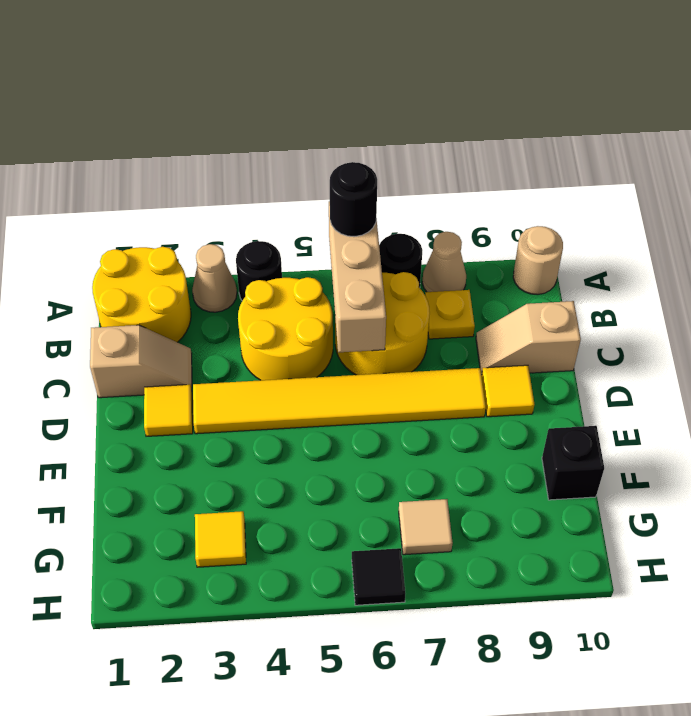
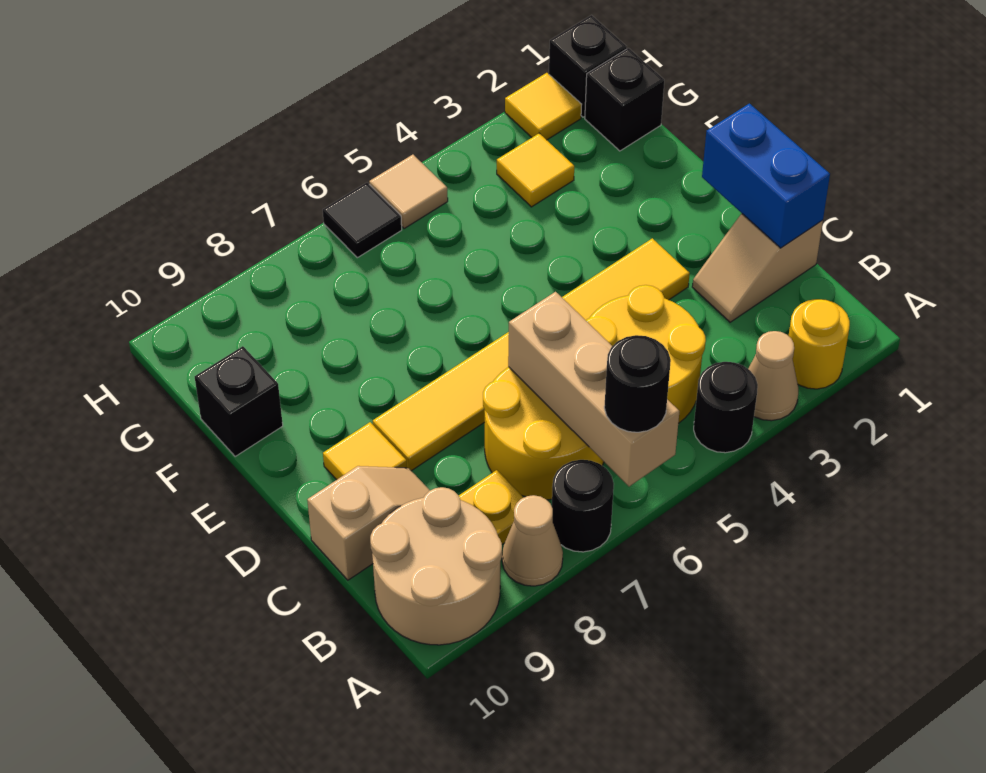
yellow 2x2 round brick [92,247,191,342] -> yellow 1x1 round brick [788,299,850,389]
tan 1x1 round brick [513,226,563,295] -> tan 2x2 round brick [370,487,502,645]
none -> blue 1x2 brick [702,103,830,248]
yellow 1x1 tile [144,384,193,436] -> yellow 1x1 tile moved to [505,73,582,140]
none -> black 1x1 brick [585,48,664,151]
tan 1x1 tile [399,499,453,555] -> tan 1x1 tile moved to [369,155,448,229]
none -> black 1x1 brick [549,15,627,117]

